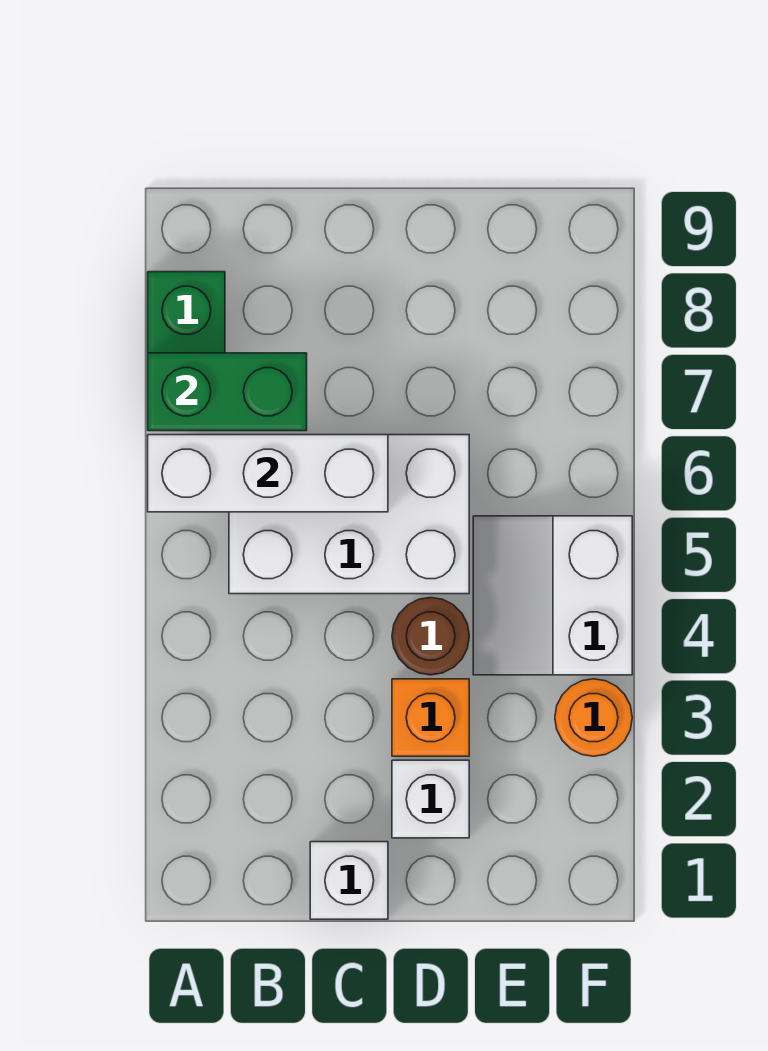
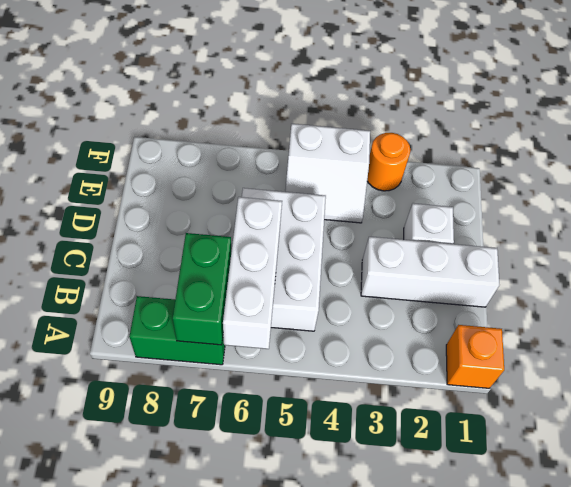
white 1x1 brick [310,842,388,919] -> white 1x3 brick [361,237,499,307]
orange 1x1 brick [392,679,469,756] -> orange 1x1 brick moved to [446,325,504,388]
brown 1x1 round brick [392,597,469,675] -> none

